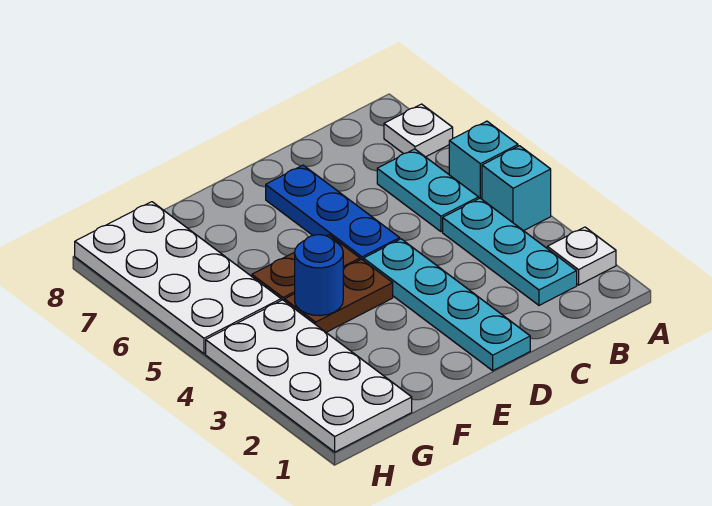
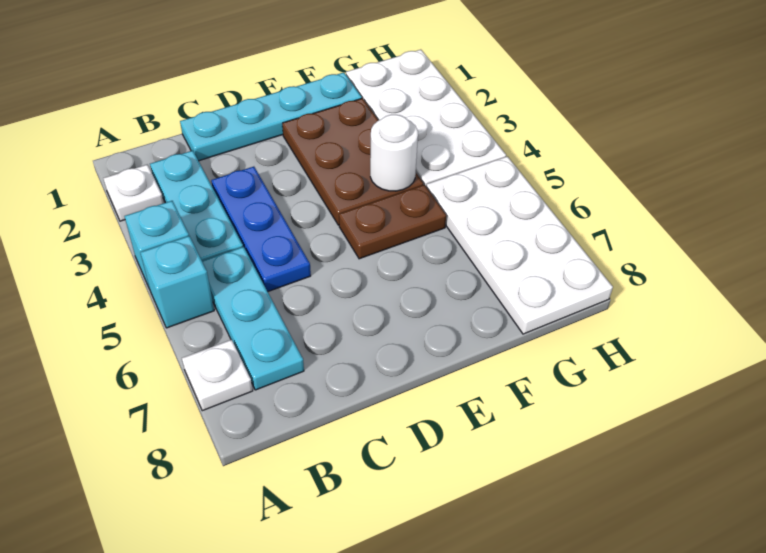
cyan 1x2 plate [377,149,479,232] -> cyan 1x3 plate [202,247,304,390]
cyan 1x4 plate [364,239,530,371] -> cyan 1x4 plate turned to [180,72,362,161]
blue 1x3 plate [266,165,400,260] -> blue 1x3 plate moved to [211,167,311,292]
brown 1x2 plate [285,259,393,332] -> brown 2x3 plate [282,98,423,225]
blue 1x1 round brick [295,235,343,316] -> white 1x1 round brick [370,115,418,191]

